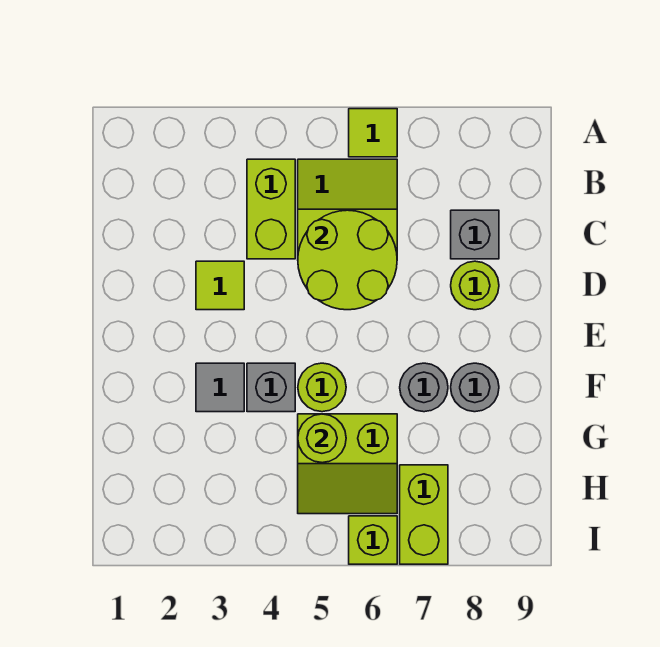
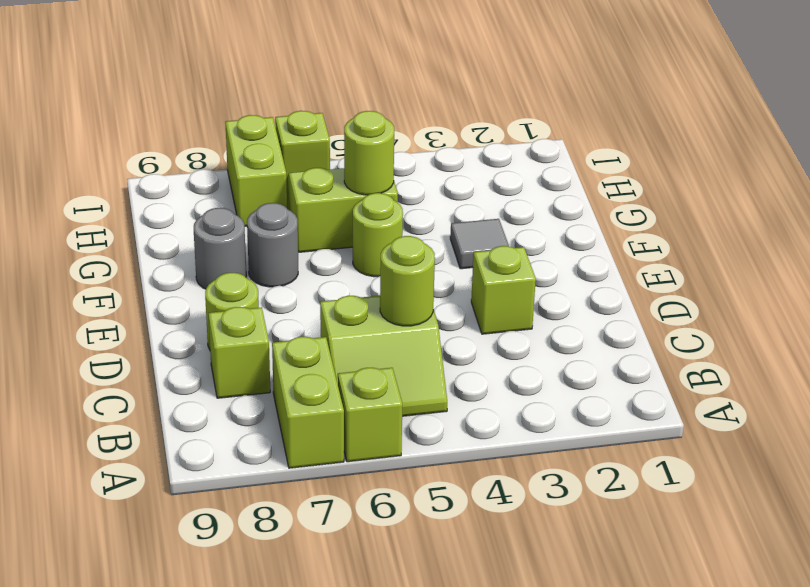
lime 1x1 tile [349,109,397,157] -> lime 1x1 brick [338,368,402,462]
lime 1x2 brick [247,159,295,259] -> lime 1x2 brick moved to [272,337,344,468]
lime 2x2 round brick [298,210,397,310] -> lime 1x1 round brick [380,236,435,326]
grey 1x1 brick [451,210,499,259] -> lime 1x1 brick [208,307,270,398]
lime 1x1 tile [196,261,244,310] -> lime 1x1 brick [471,246,536,334]
grey 1x1 brick [247,363,295,412] -> none

